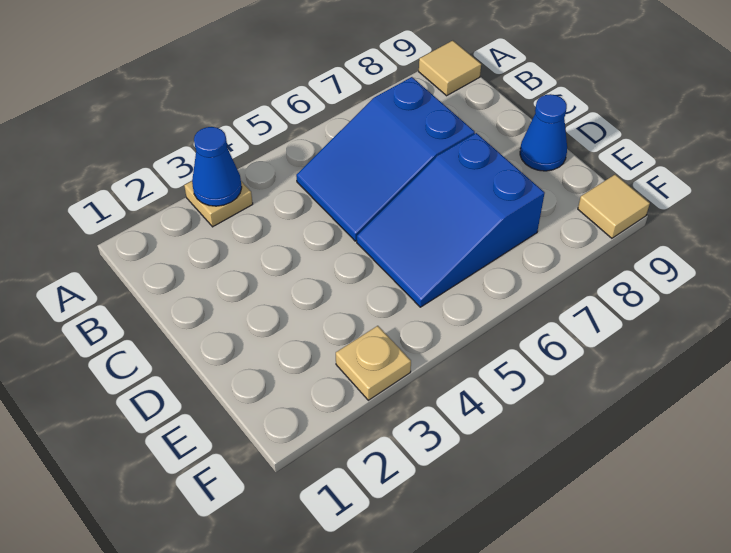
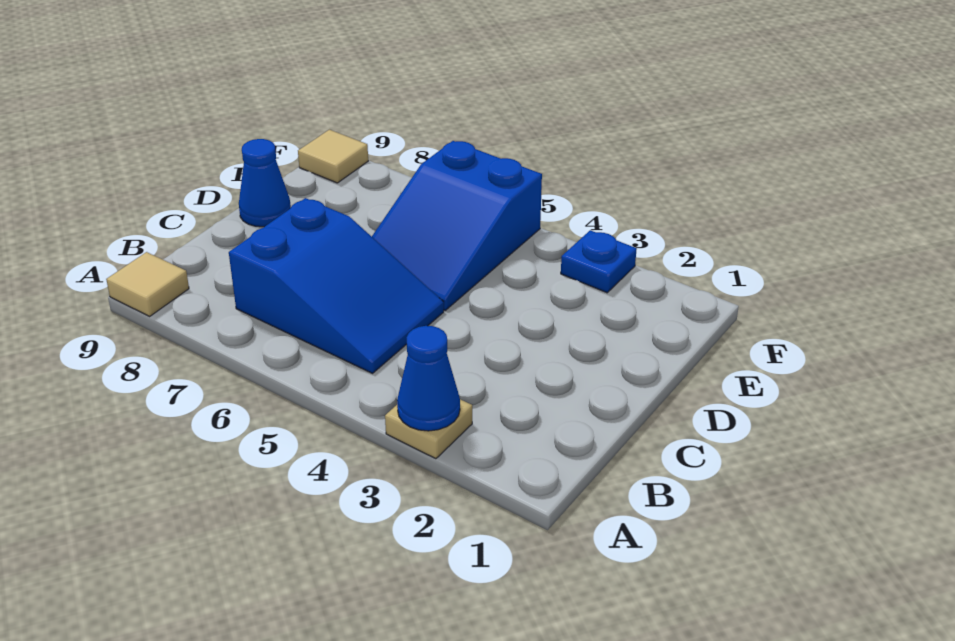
blue 2x3 slope [357,133,545,307] -> blue 2x3 slope turned to [372,141,542,310]
tan 1x1 plate [336,326,411,400] -> blue 1x1 plate [561,230,637,293]

